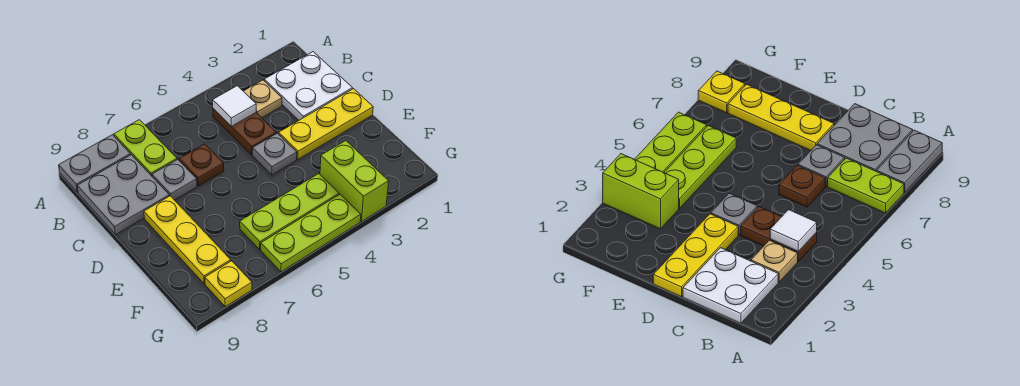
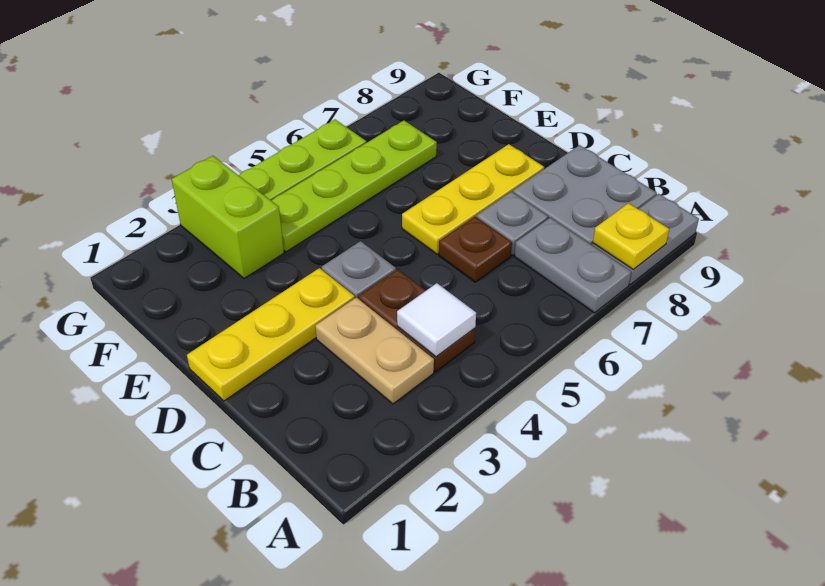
lime 1x2 plate [114,120,177,176] -> grey 1x2 plate [514,218,631,313]
white 2x2 plate [264,52,353,120] -> none
tan 1x1 plate [244,80,282,118] -> tan 1x2 plate [315,297,434,404]
yellow 1x3 plate [144,196,231,284] -> yellow 1x3 plate turned to [402,144,544,254]
lime 1x3 plate [240,174,339,250] -> lime 1x4 plate [271,121,437,252]
yellow 1x1 plate [205,261,252,307] -> yellow 1x1 plate moved to [593,203,669,269]

